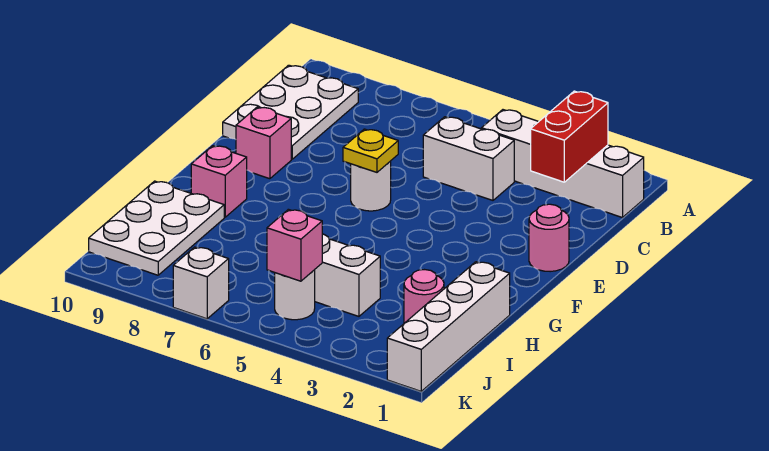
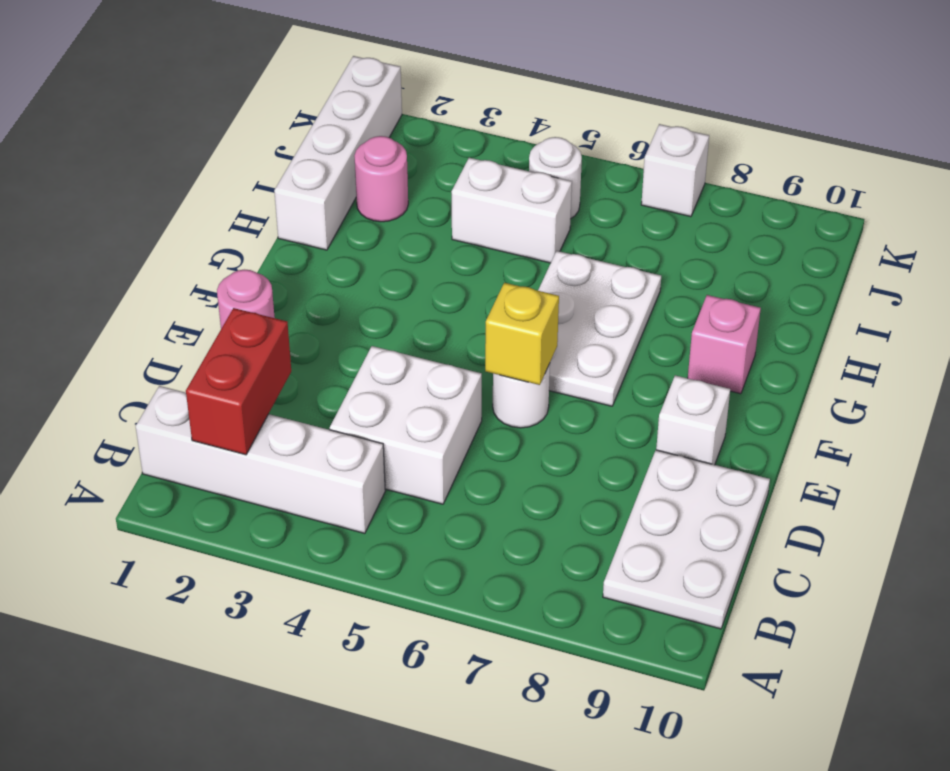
white 1x2 brick [423,117,514,200] -> white 2x2 brick [330,346,482,504]
yellow 1x1 plate [343,129,398,172] -> yellow 1x1 brick [485,283,559,385]
pink 1x1 brick [236,107,291,179] -> white 1x1 brick [656,375,730,465]
white 2x3 plate [89,181,224,275] -> white 2x3 plate moved to [538,251,661,406]
pink 1x1 brick [267,209,322,281] -> none

